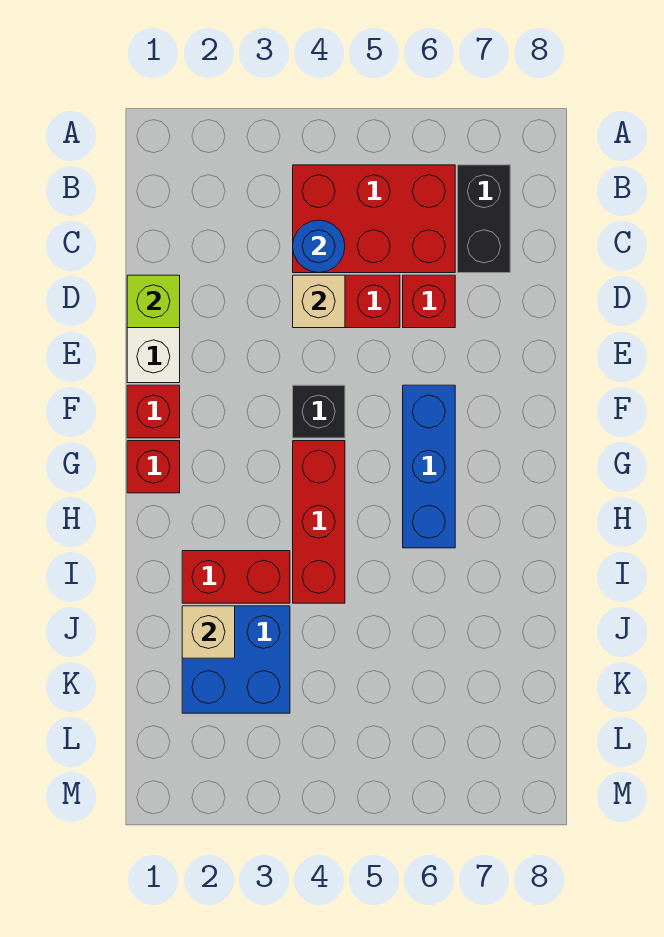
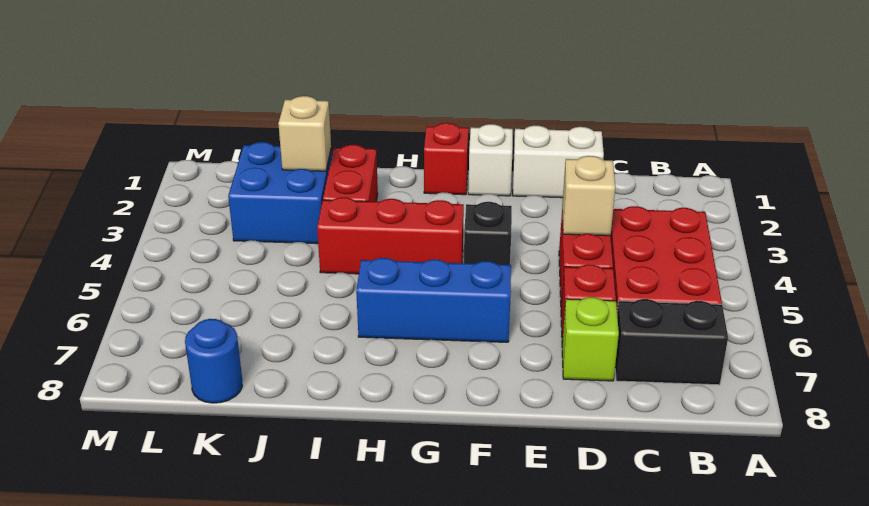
blue 1x1 round brick [293,220,345,273] -> blue 1x1 round brick moved to [185,319,242,403]
lime 1x1 brick [127,275,180,328] -> lime 1x1 brick moved to [562,297,619,381]
red 1x1 brick [127,385,180,438] -> white 1x1 brick [468,124,513,196]

